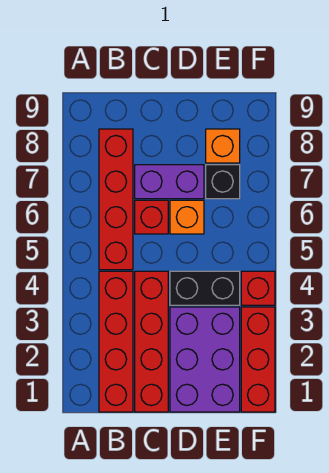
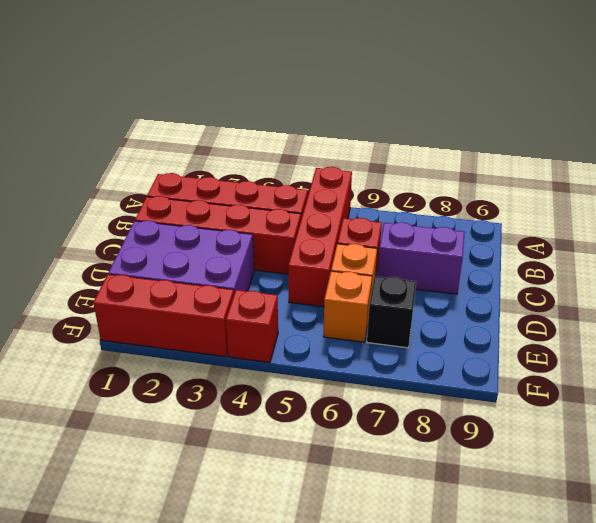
red 1x4 brick [99,129,133,270] -> red 1x4 brick turned to [288,167,352,307]
purple 1x2 brick [135,165,204,199] -> purple 1x2 brick turned to [377,222,465,294]
black 1x2 brick [170,271,240,305] -> none
orange 1x1 brick [206,129,240,163] -> orange 1x1 brick moved to [324,271,372,342]

